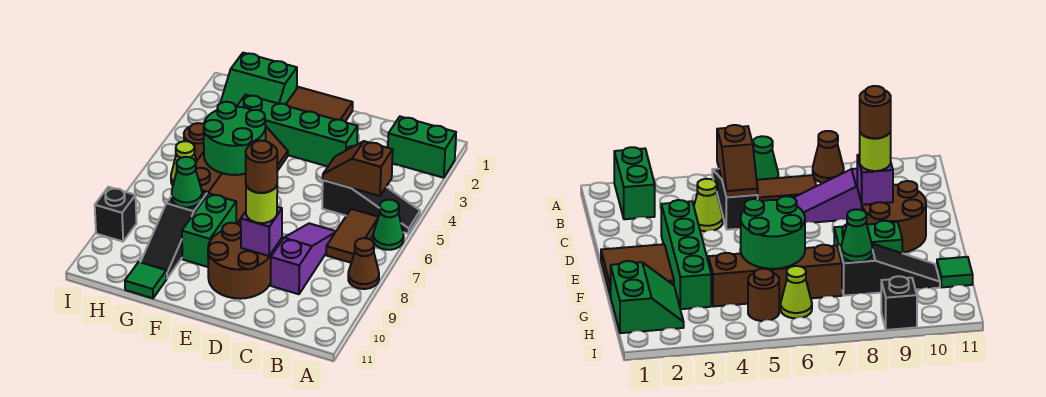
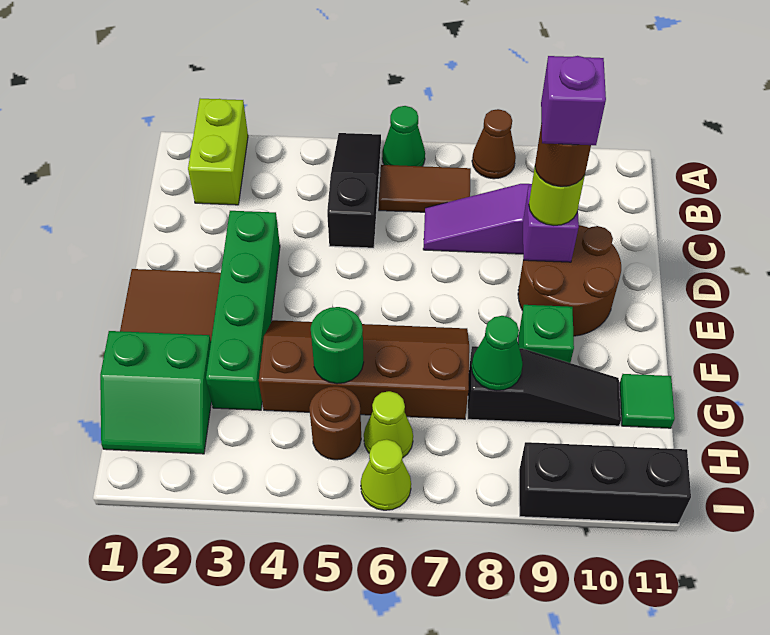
green 1x2 brick [388,117,456,178] -> lime 1x2 brick [188,99,248,205]
brown 1x2 slope [323,141,393,196] -> none
lime 1x1 cone [694,179,723,231] -> lime 1x1 cone moved to [361,439,411,510]
none -> purple 1x1 brick [541,56,606,145]
green 2x2 round brick [204,102,266,175] -> green 1x1 round brick [311,307,364,384]
green 1x2 brick [182,193,236,267] -> green 1x1 brick [518,305,574,363]
green 2x2 slope [220,53,297,107] -> green 2x2 slope turned to [100,331,211,454]
black 1x1 brick [95,187,137,242] -> black 1x3 brick [519,442,691,524]

